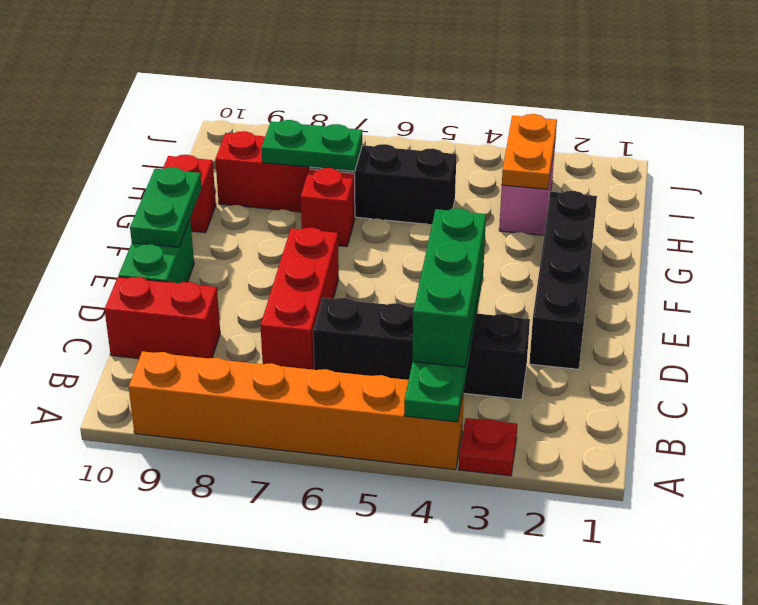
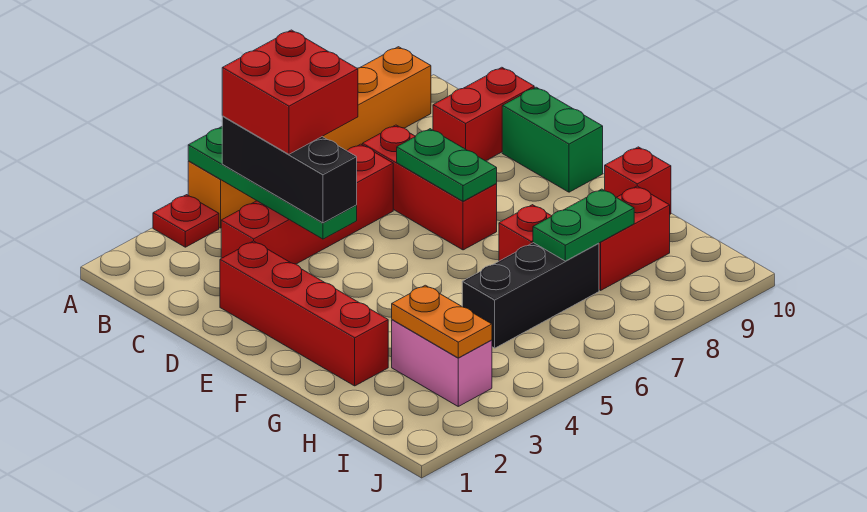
green 1x3 brick [412,208,486,367] -> black 1x3 brick [222,116,357,223]
none -> red 2x2 brick [222,30,358,154]
black 1x4 brick [313,298,530,400] -> red 1x4 brick [221,144,393,264]
black 1x4 brick [529,191,597,369] -> red 1x4 brick [220,241,388,386]
green 1x2 plate [130,167,202,247] -> green 1x2 plate moved to [397,129,497,201]

